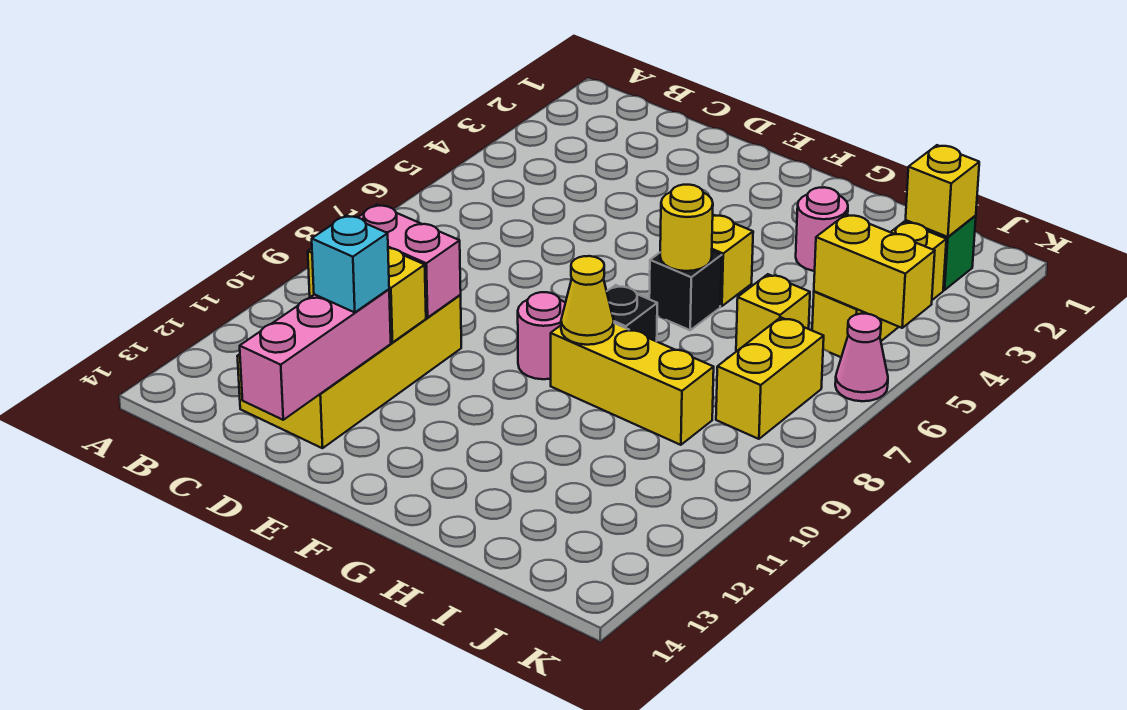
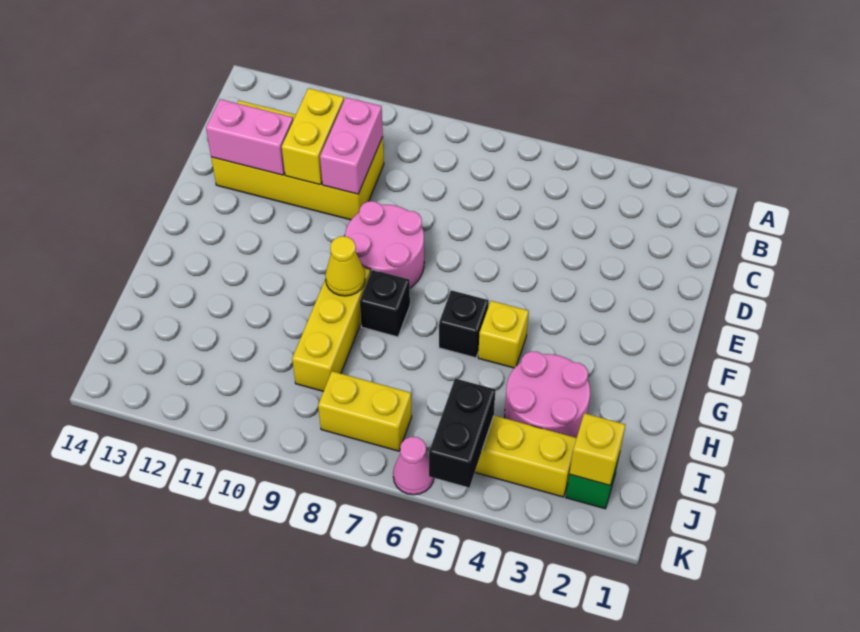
pink 1x3 brick [240,289,391,420] -> pink 1x2 brick [206,99,293,175]
cyan 1x1 brick [312,215,389,313] -> none
pink 1x1 round brick [518,292,565,379] -> pink 2x2 round brick [345,201,424,288]
yellow 1x1 round brick [660,185,713,271] -> none
pink 1x1 round brick [796,187,848,271] -> pink 2x2 round brick [505,351,590,438]
yellow 1x1 brick [736,274,810,351] -> none
yellow 1x2 brick [814,215,935,328] -> black 1x2 brick [429,378,495,488]

